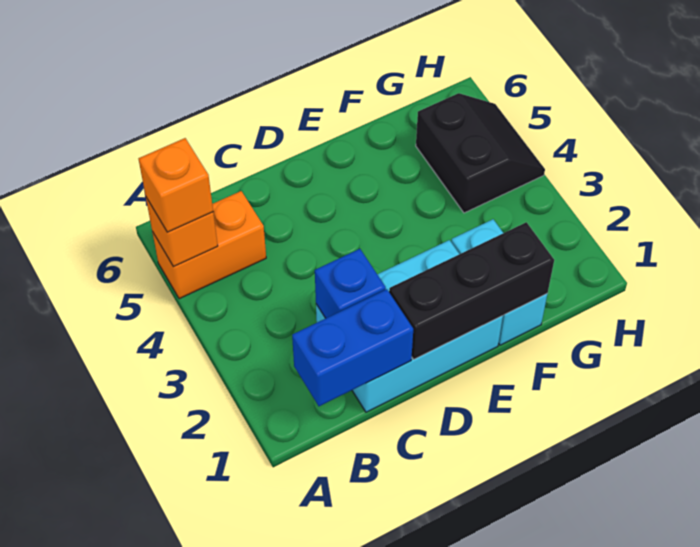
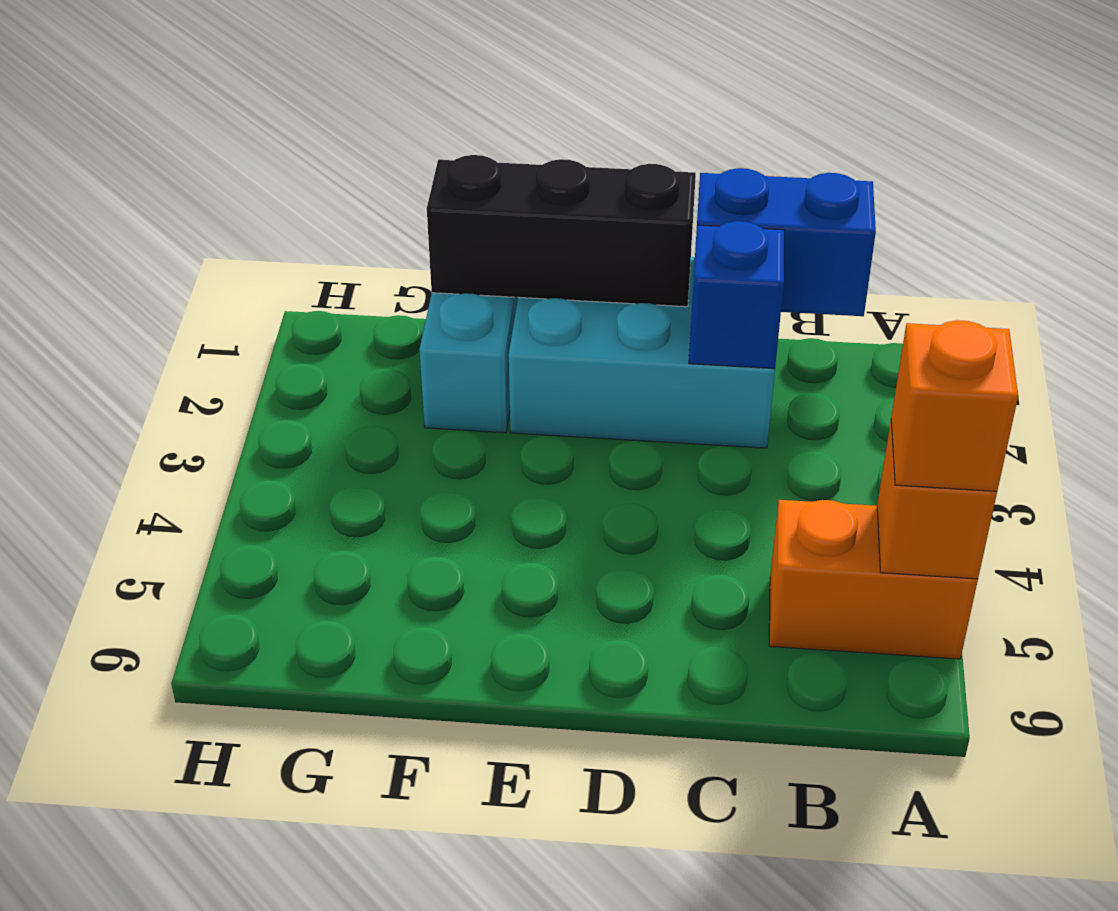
black 2x2 slope [416,93,545,213] -> none

